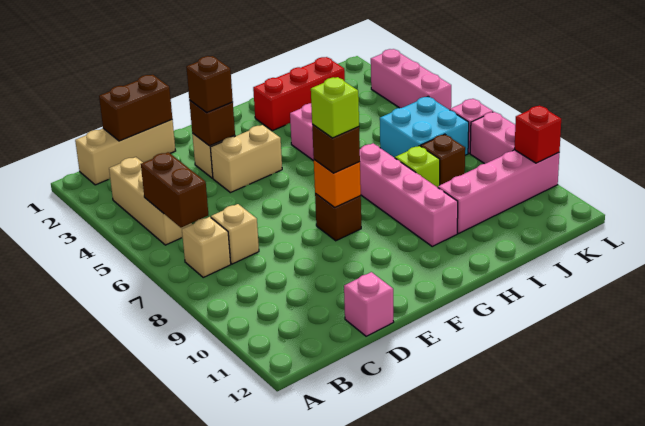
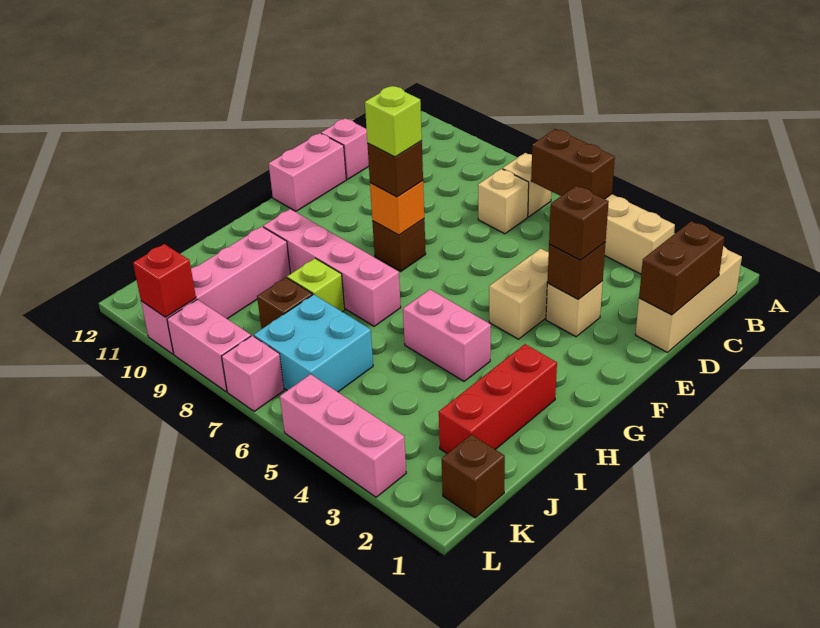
none -> pink 1x2 brick [269,133,346,211]
none -> brown 1x1 brick [442,434,505,518]

